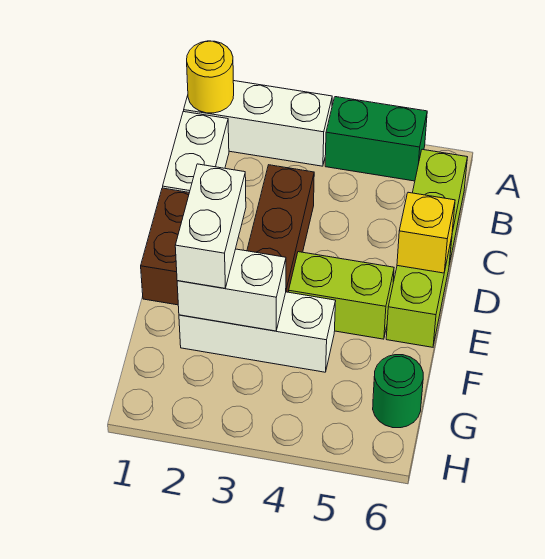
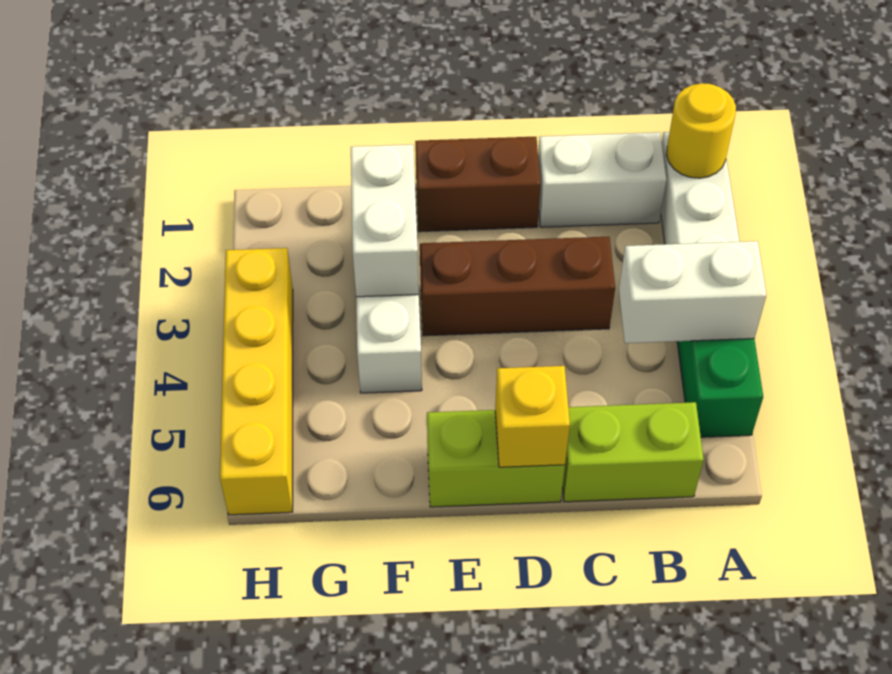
white 1x2 brick [175,164,246,288] -> white 1x2 brick moved to [619,241,766,343]
lime 1x2 brick [289,252,394,339] -> none
green 1x1 round brick [373,355,423,428] -> none
none -> yellow 1x4 brick [220,248,293,515]

